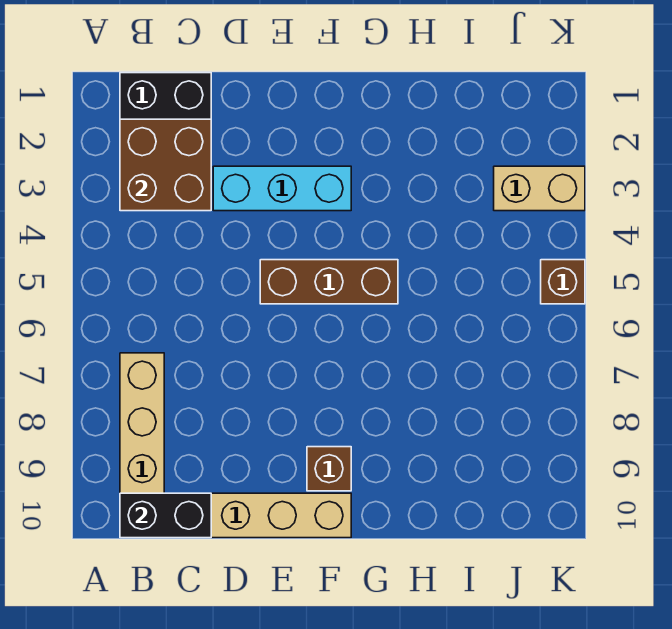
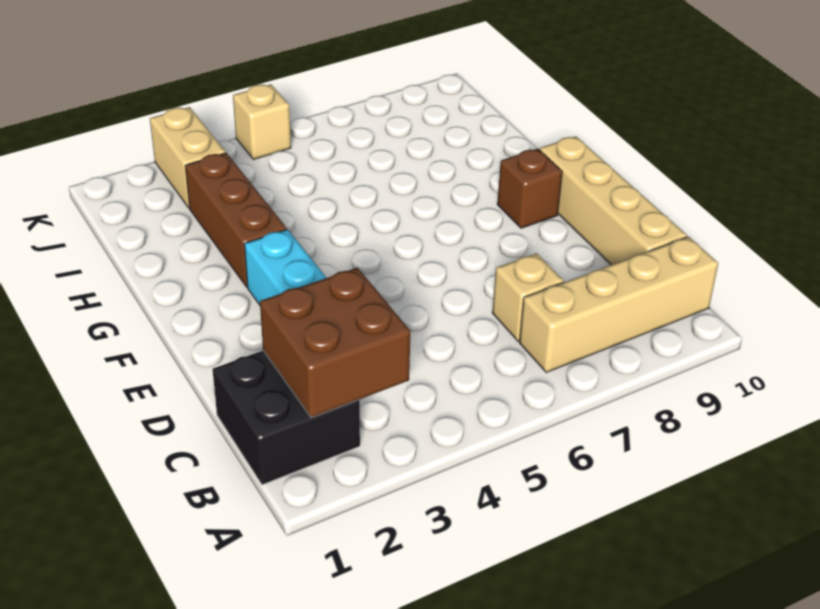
black 1x2 brick [120,493,211,538] -> none
none -> tan 1x1 brick [492,253,564,341]
brown 1x3 brick [260,260,398,304] -> brown 1x3 brick moved to [185,153,287,287]
brown 1x1 brick [541,260,585,304] -> tan 1x1 brick [233,84,291,159]

